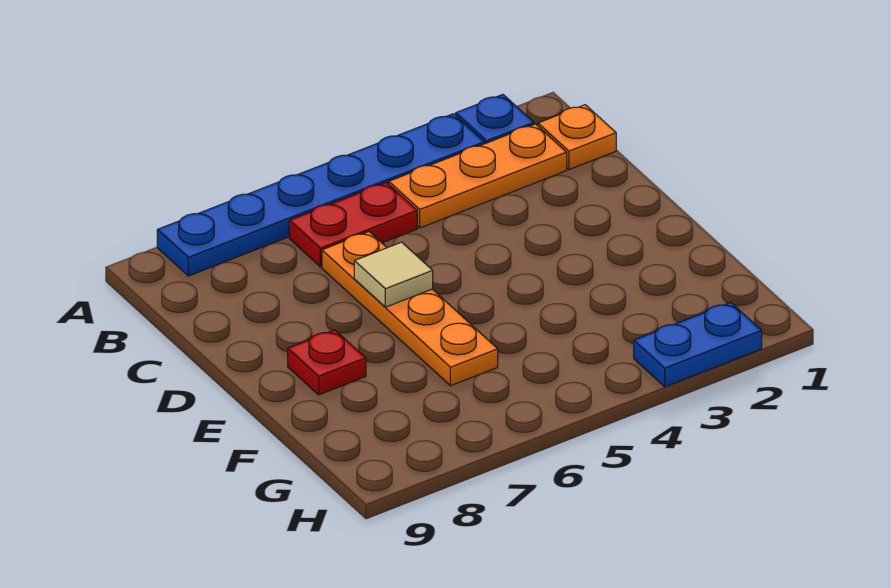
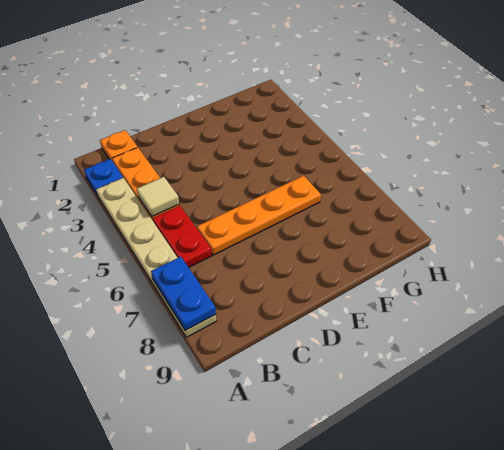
blue 1x6 plate [157,114,484,276] -> tan 1x6 plate [96,178,216,337]
tan 1x1 tile [354,242,433,307] -> tan 1x1 tile moved to [137,177,179,217]
red 1x1 plate [288,330,366,395] -> none
blue 1x2 plate [634,302,762,387] -> blue 1x2 plate moved to [151,257,216,330]

